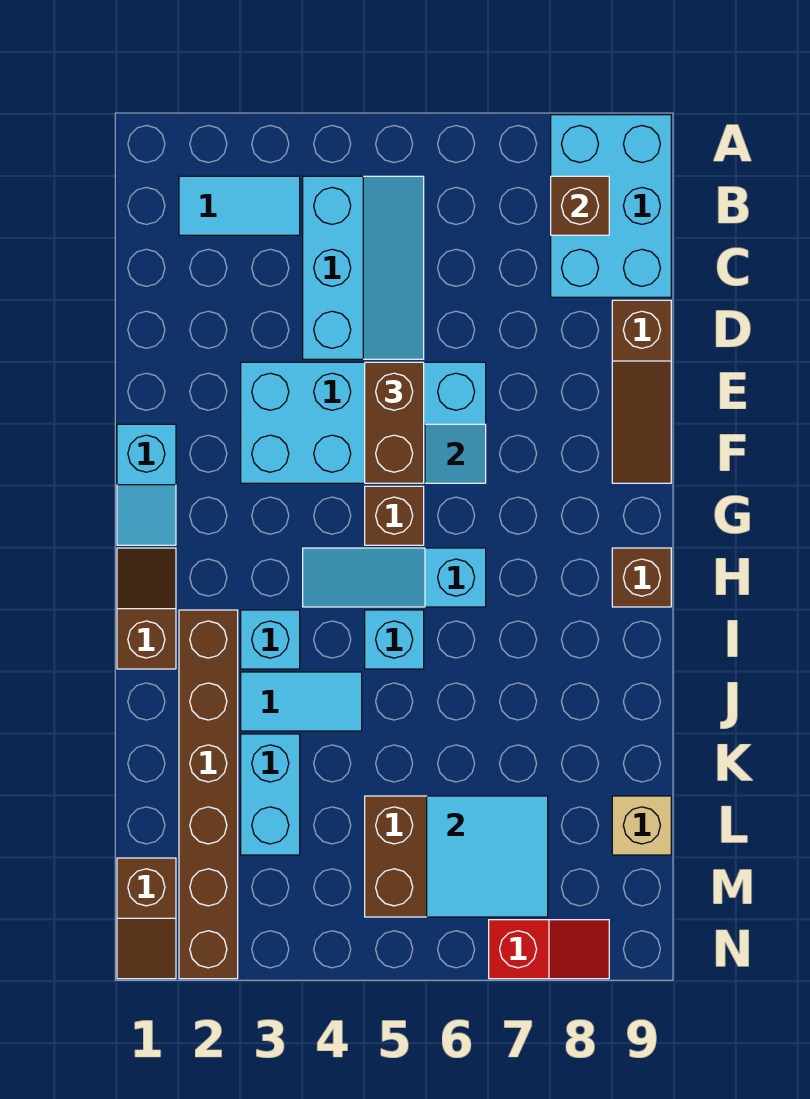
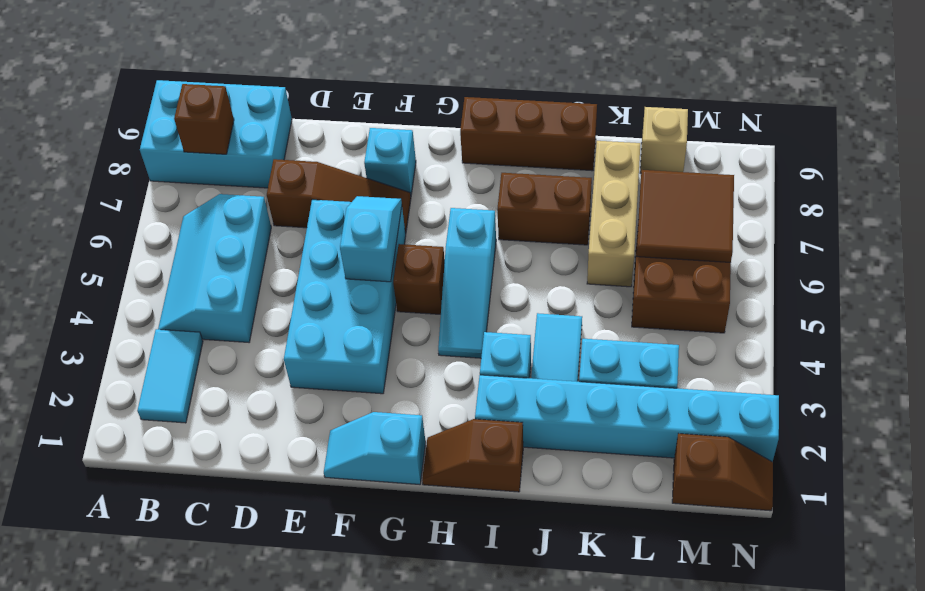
cyan 2x3 slope [303,176,424,359] -> cyan 2x3 slope turned to [158,194,271,342]
brown 1x3 slope [612,300,671,483] -> brown 1x3 slope moved to [267,159,411,234]
brown 1x2 brick [365,362,424,483] -> brown 1x2 brick moved to [497,173,592,245]
cyan 1x2 slope [117,424,176,545] -> cyan 1x2 slope turned to [324,412,426,484]
brown 1x1 brick [612,548,671,607] -> brown 1x3 brick [460,97,597,171]
brown 1x6 brick [179,610,238,979] -> cyan 1x6 brick [475,375,779,462]
cyan 1x1 brick [365,610,424,669] -> cyan 1x1 brick moved to [364,128,416,195]
none -> tan 1x3 brick [587,141,640,287]
cyan 2x2 tile [427,796,548,917] -> brown 2x2 tile [636,170,734,262]
red 1x2 slope [489,920,609,979] -> none

